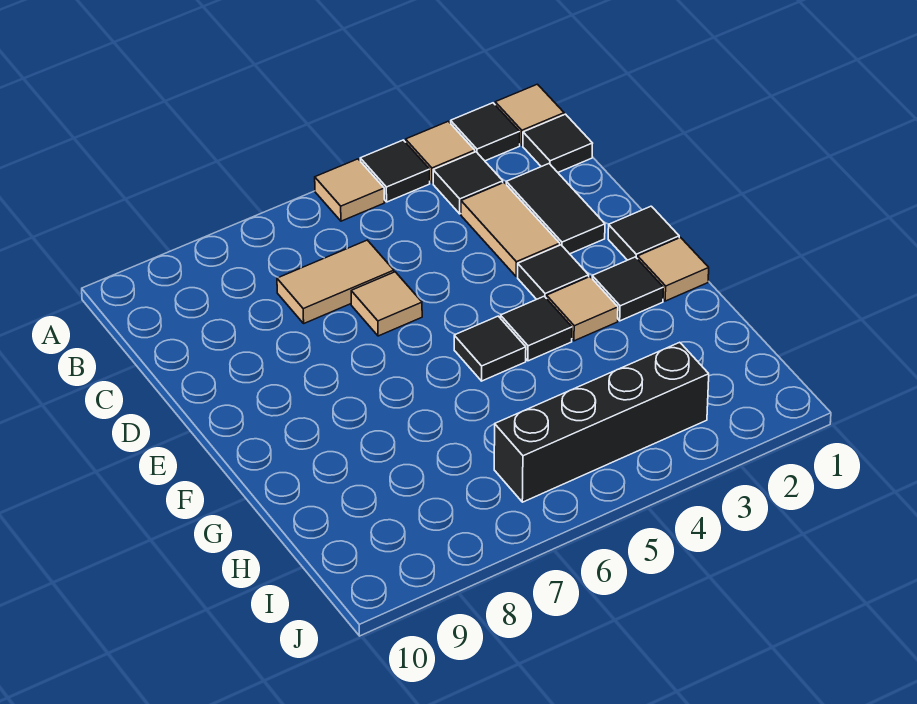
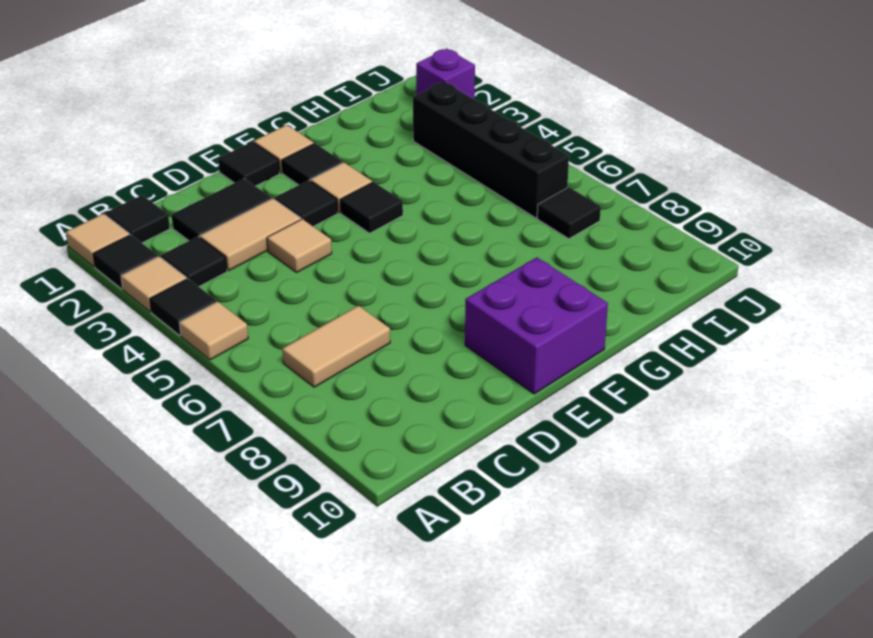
tan 1x2 tile [277,240,394,323] -> tan 1x2 tile turned to [282,306,390,387]
tan 1x1 tile [351,272,422,336] -> tan 1x1 tile moved to [267,219,332,272]
none -> purple 2x2 brick [465,257,608,394]
black 1x1 tile [454,316,526,381] -> black 1x1 tile moved to [537,187,601,239]
none -> purple 1x1 brick [416,49,475,99]

